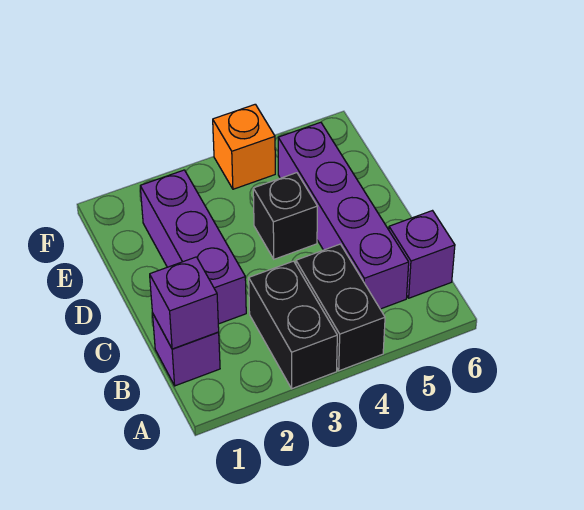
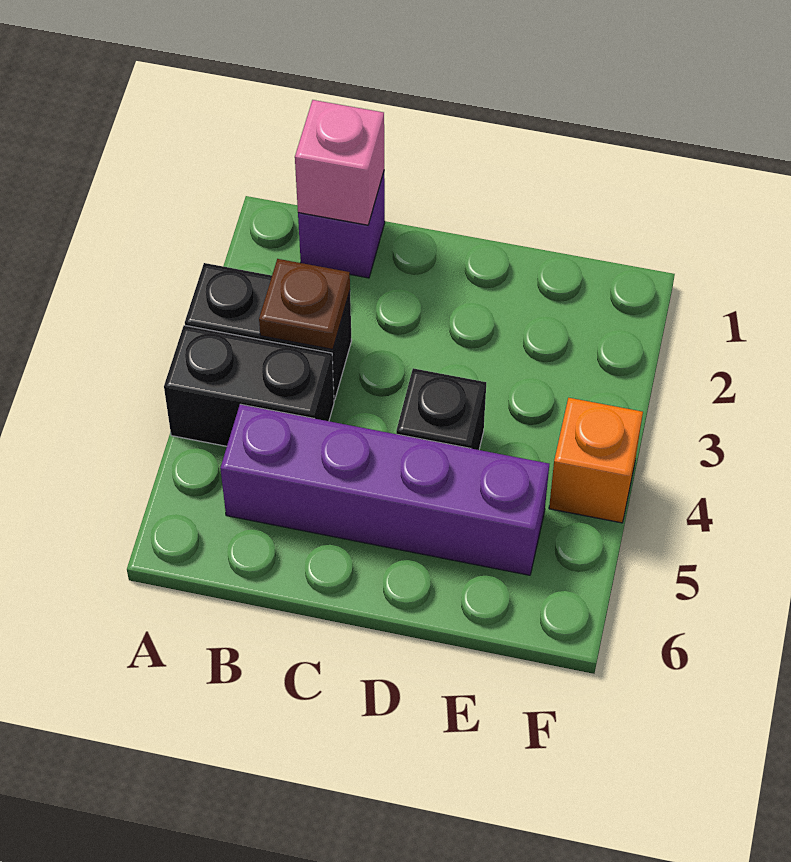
purple 1x1 brick [150,257,219,349] -> pink 1x1 brick [295,100,384,225]
none -> brown 1x1 plate [259,259,350,349]
purple 1x1 brick [389,211,455,298] -> none
purple 1x3 brick [140,170,246,324] -> none

